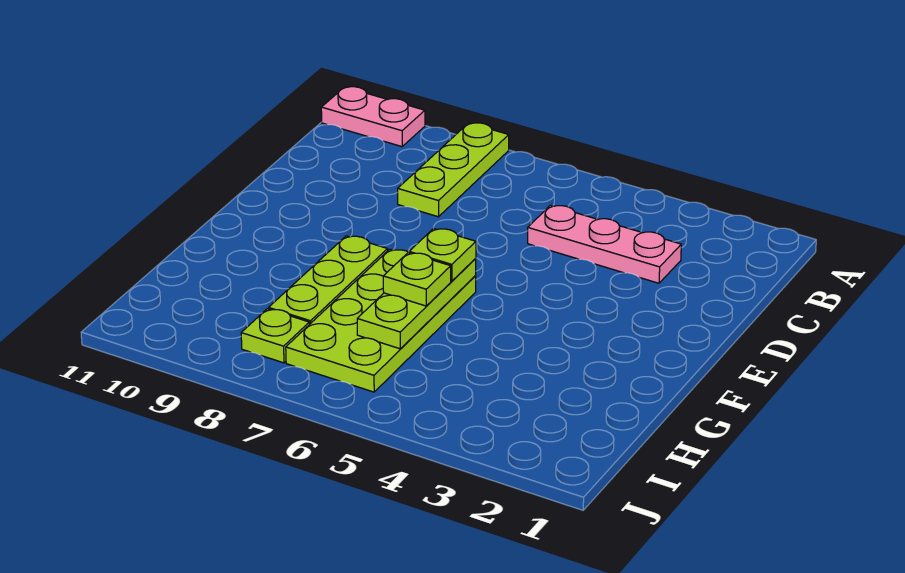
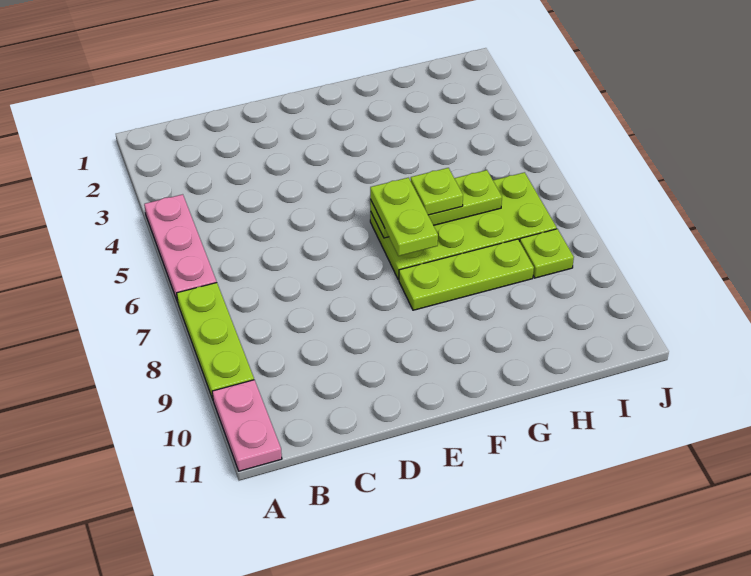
lime 1x3 plate [398,123,509,217] -> lime 1x3 plate turned to [177,283,254,399]
pink 1x3 plate [528,205,681,283] -> pink 1x3 plate moved to [144,194,217,302]
lime 1x1 plate [409,228,476,281] -> lime 1x2 plate [370,178,438,256]

